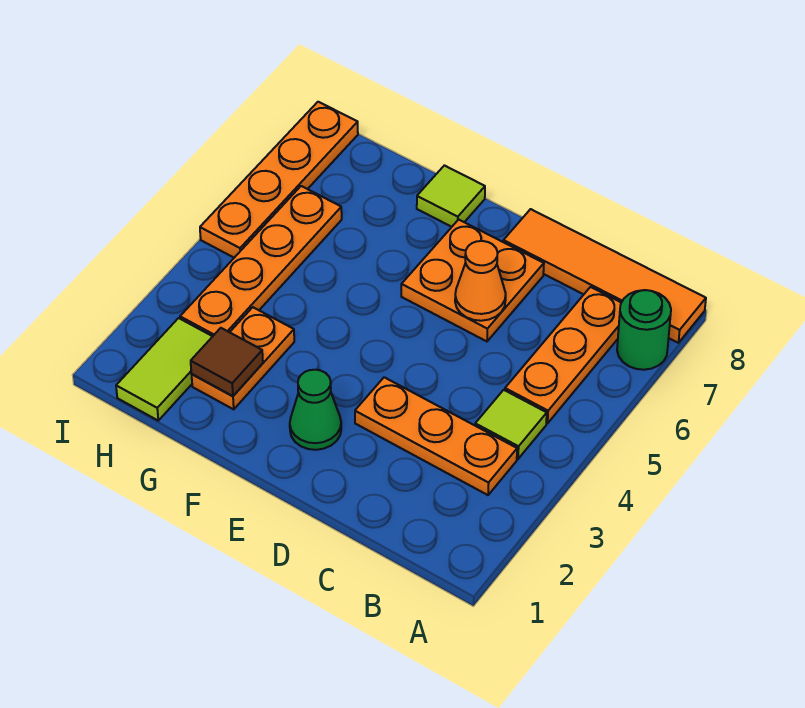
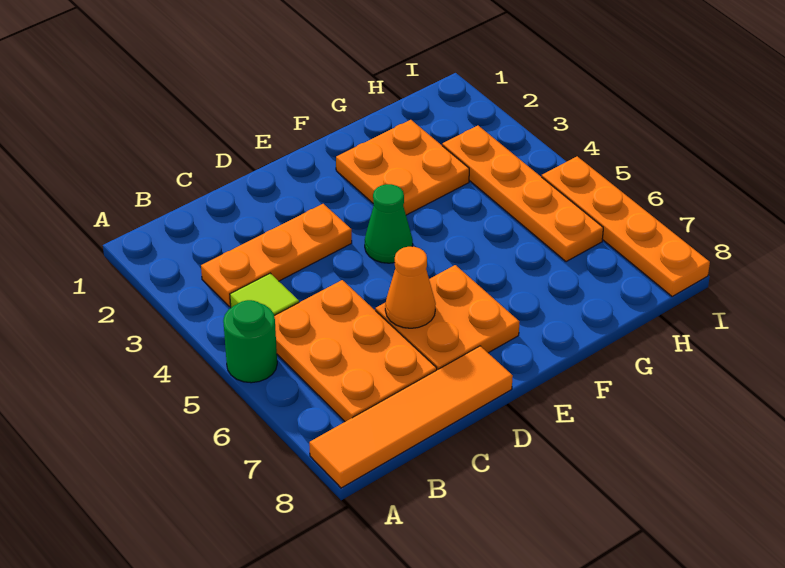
green 1x1 round brick [617,290,671,370] -> green 1x1 round brick moved to [223,300,277,383]
orange 1x3 plate [505,287,621,423] -> orange 2x3 plate [274,280,437,422]
green 1x1 cone [290,370,341,450] -> green 1x1 cone moved to [365,184,413,263]
lime 1x1 tile [417,165,485,227] -> none
orange 1x2 plate [192,307,294,409] -> orange 2x2 plate [336,120,469,215]
brown 1x1 tile [191,328,263,396] -> none
lime 1x2 tile [116,318,213,420] -> none

